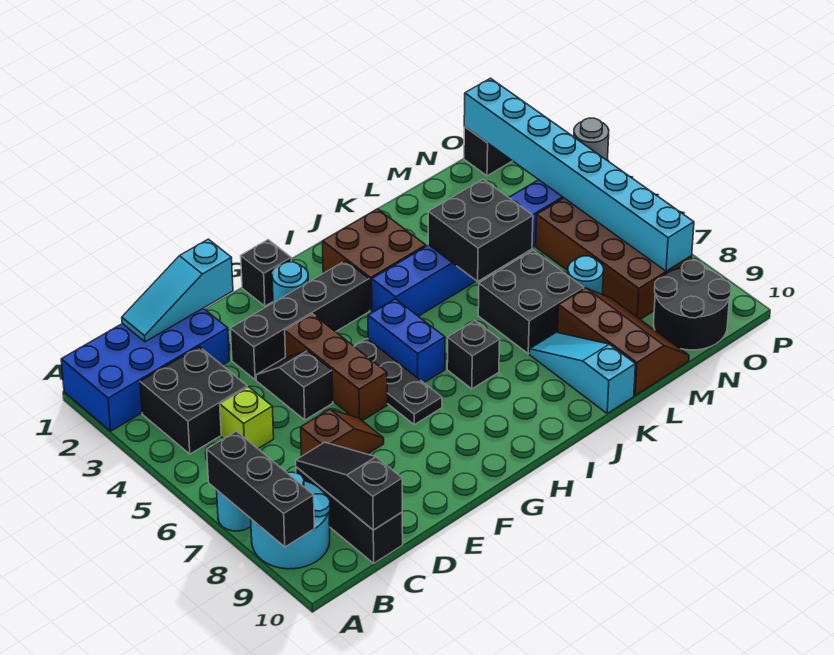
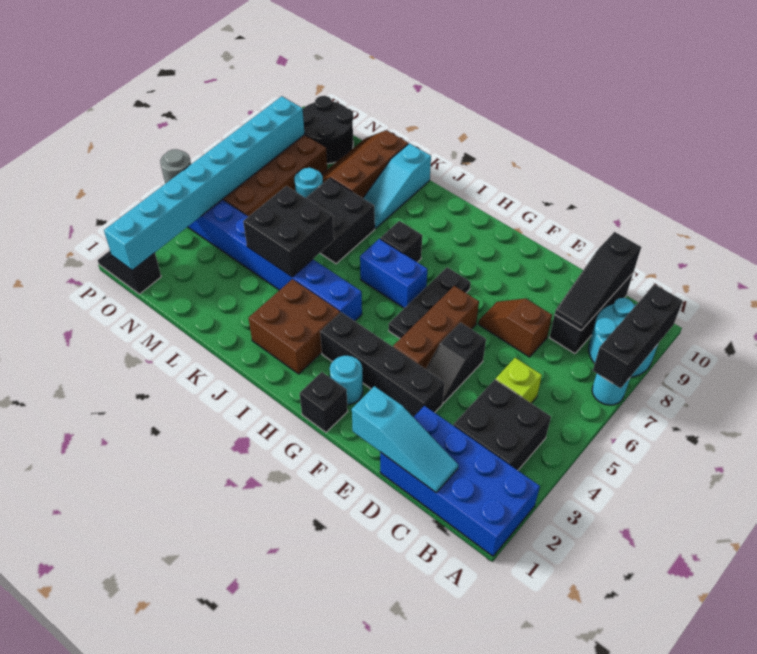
blue 1x2 brick [368,299,445,383] -> blue 1x2 brick turned to [360,239,427,308]

